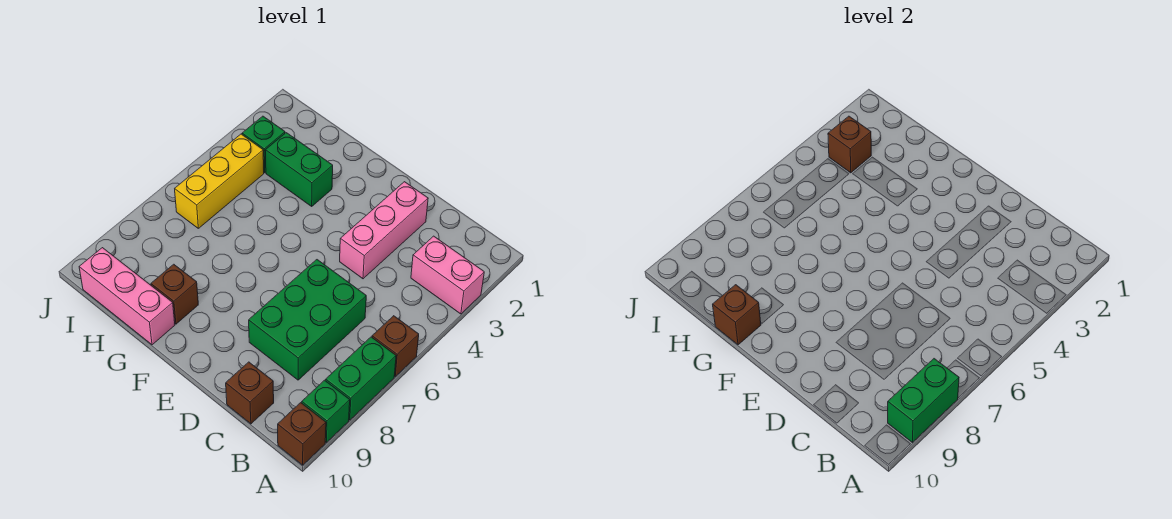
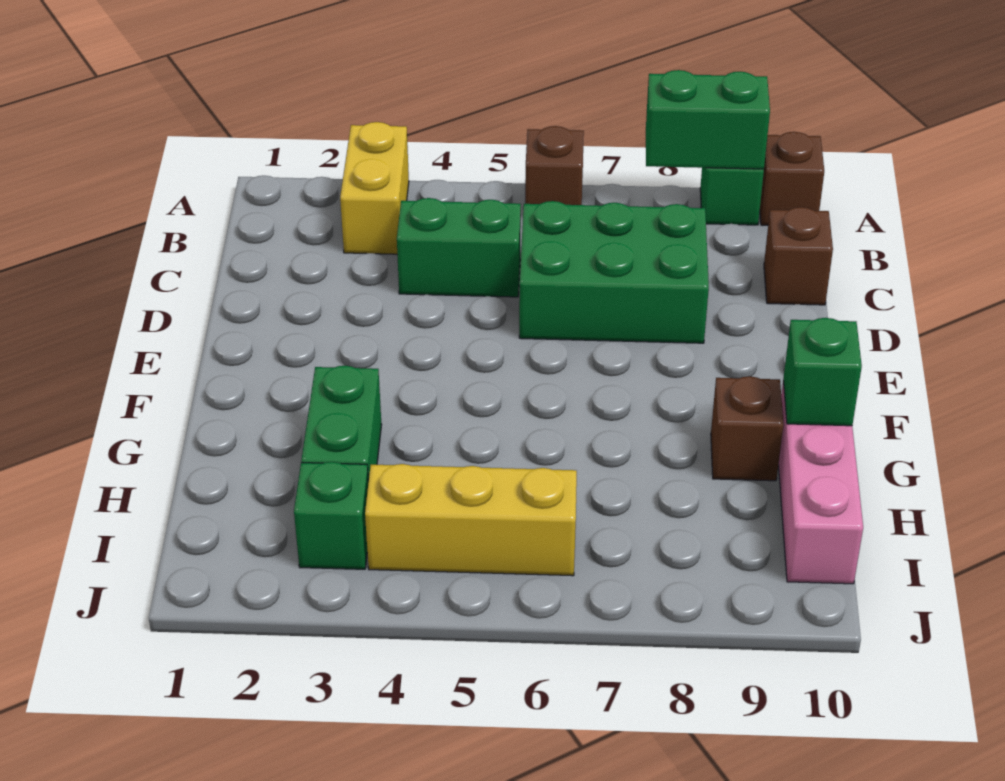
pink 1x2 brick [411,236,484,314] -> yellow 1x2 brick [340,122,409,254]
green 1x2 brick [326,337,396,420] -> green 1x2 brick moved to [397,198,521,297]
pink 1x3 brick [340,182,428,279] -> none
brown 1x1 brick [713,285,761,345] -> green 1x1 brick [783,318,862,426]
brown 1x1 brick [828,116,871,173] -> none

